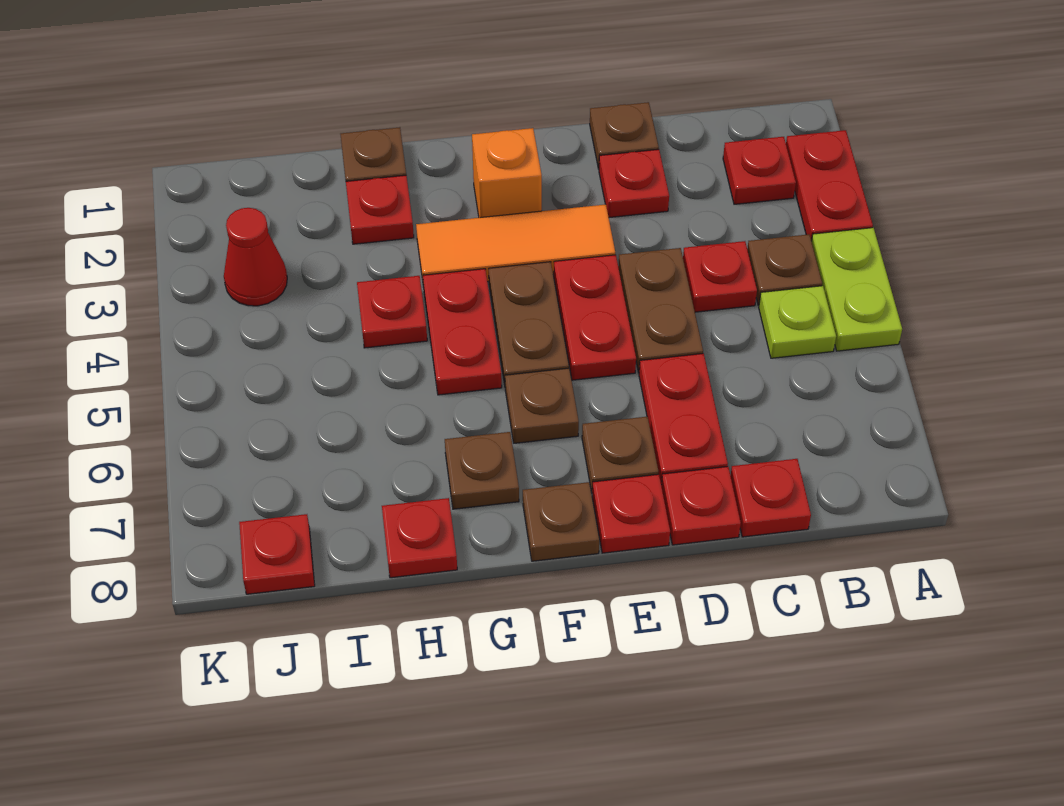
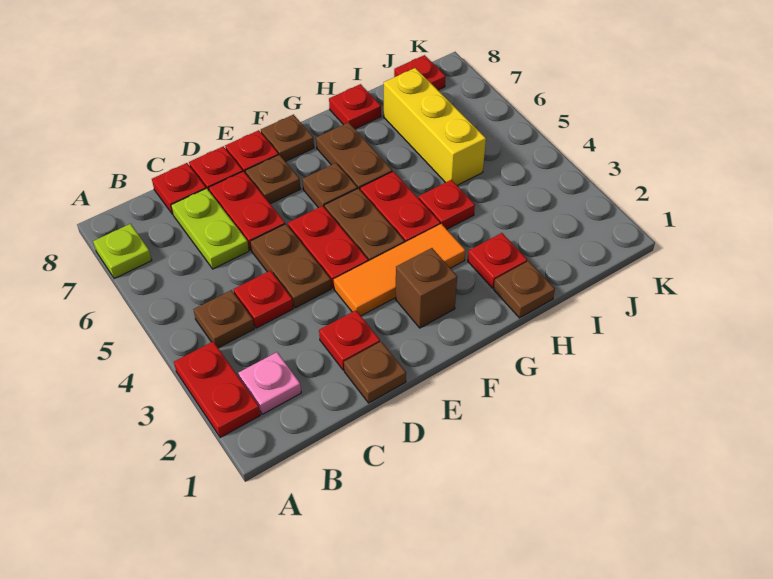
lime 1x2 plate [811,228,902,351] -> lime 1x2 plate moved to [171,188,249,269]
red 1x1 plate [723,137,796,204] -> pink 1x1 plate [238,352,301,414]
lime 1x1 plate [759,286,836,358] -> lime 1x1 plate moved to [93,224,152,279]
orange 1x1 brick [472,128,542,218] -> brown 1x1 brick [396,248,457,328]
brown 1x1 plate [445,432,519,509] -> brown 1x2 plate [316,122,392,189]
none -> yellow 1x3 brick [384,68,486,185]
red 1x1 cone [224,208,287,306] -> none

